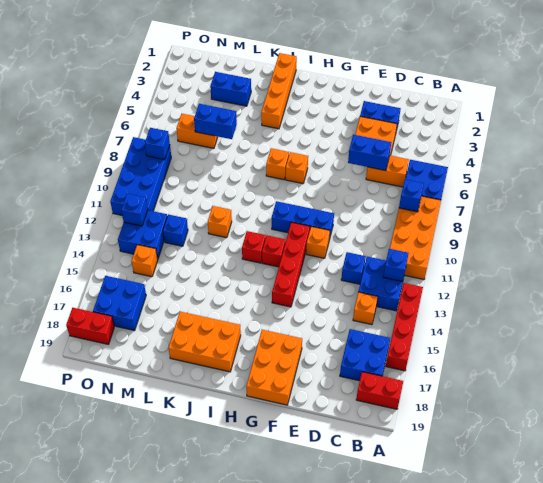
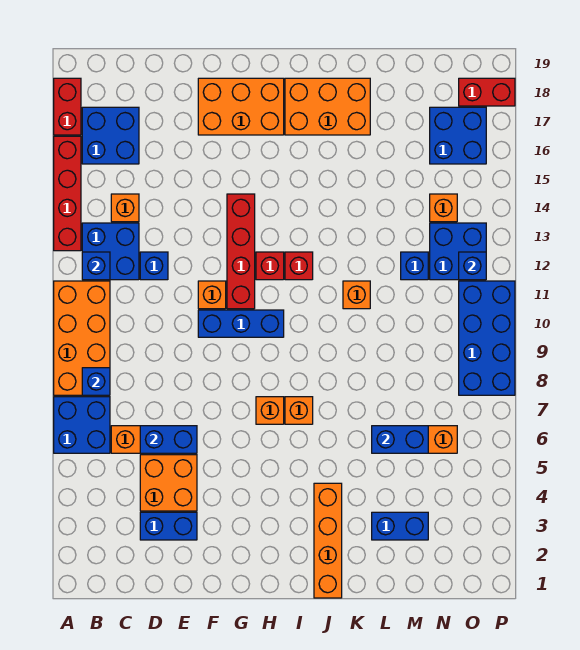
red 1x2 brick [356,372,403,409] -> red 1x2 brick turned to [54,78,81,135]
orange 2x3 brick [246,330,302,405] -> orange 2x3 brick turned to [198,78,284,135]
blue 1x1 brick [145,128,170,160] -> none

